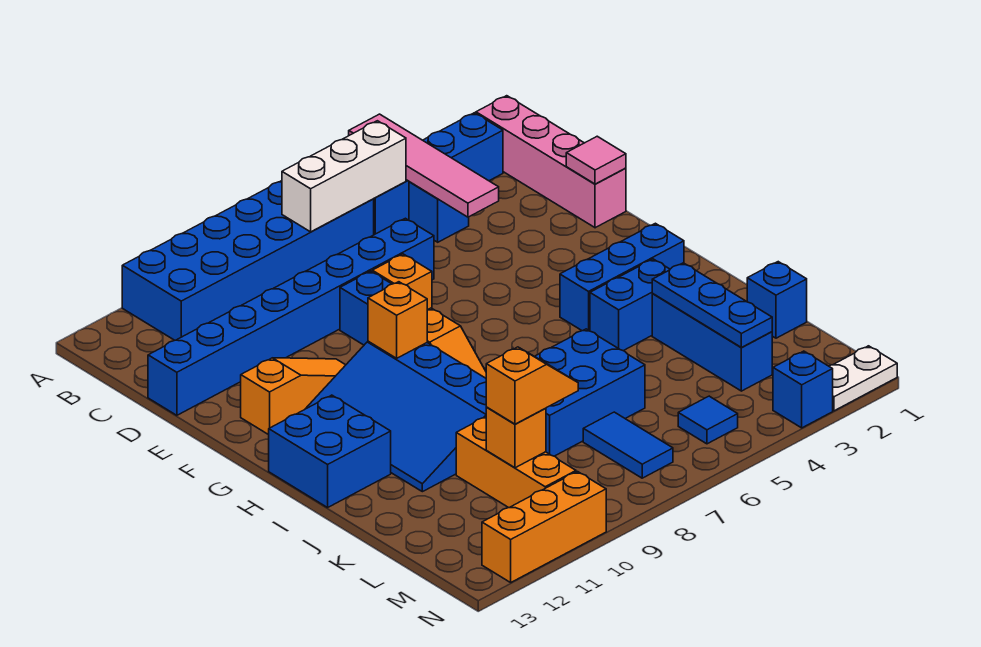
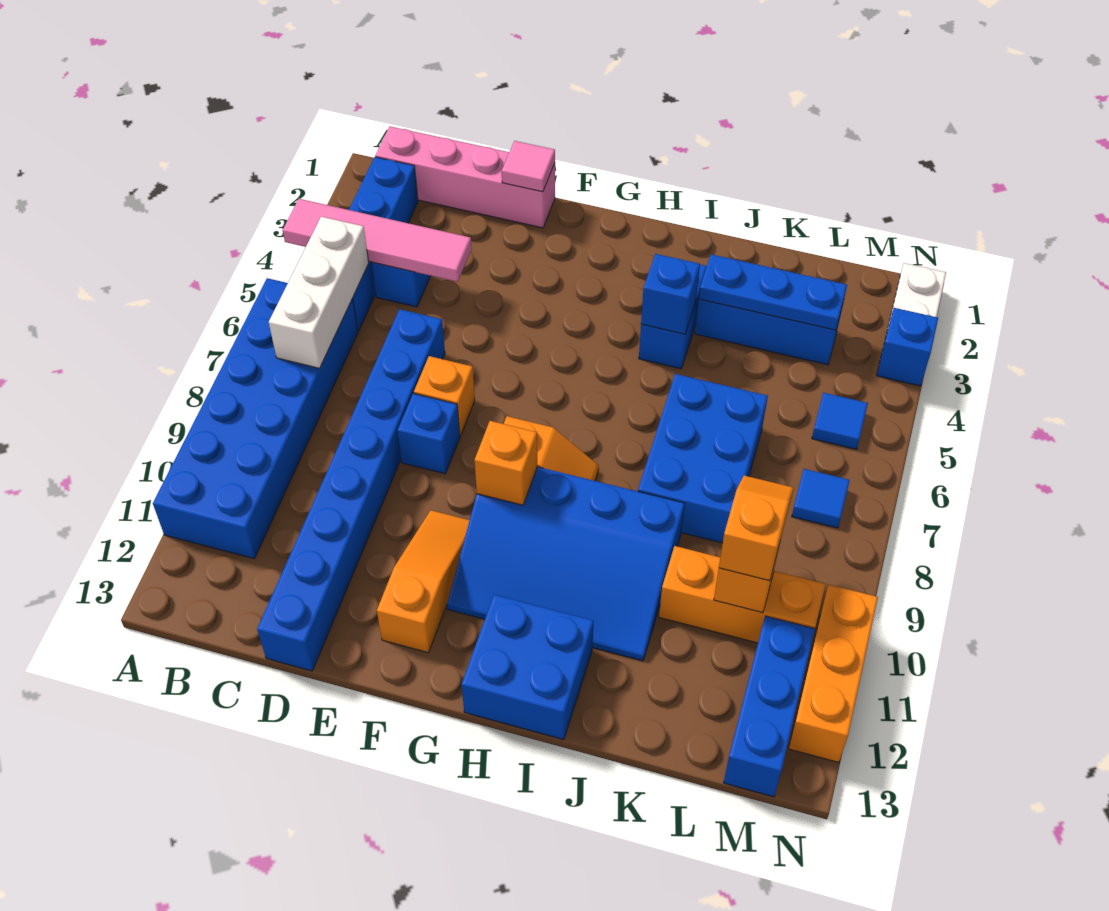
blue 1x3 brick [560,223,684,331] -> blue 1x3 brick moved to [724,616,815,797]
blue 1x1 brick [747,262,807,338] -> blue 1x1 brick moved to [641,254,700,334]
blue 1x2 tile [583,412,673,478] -> blue 1x1 tile [792,469,850,528]

